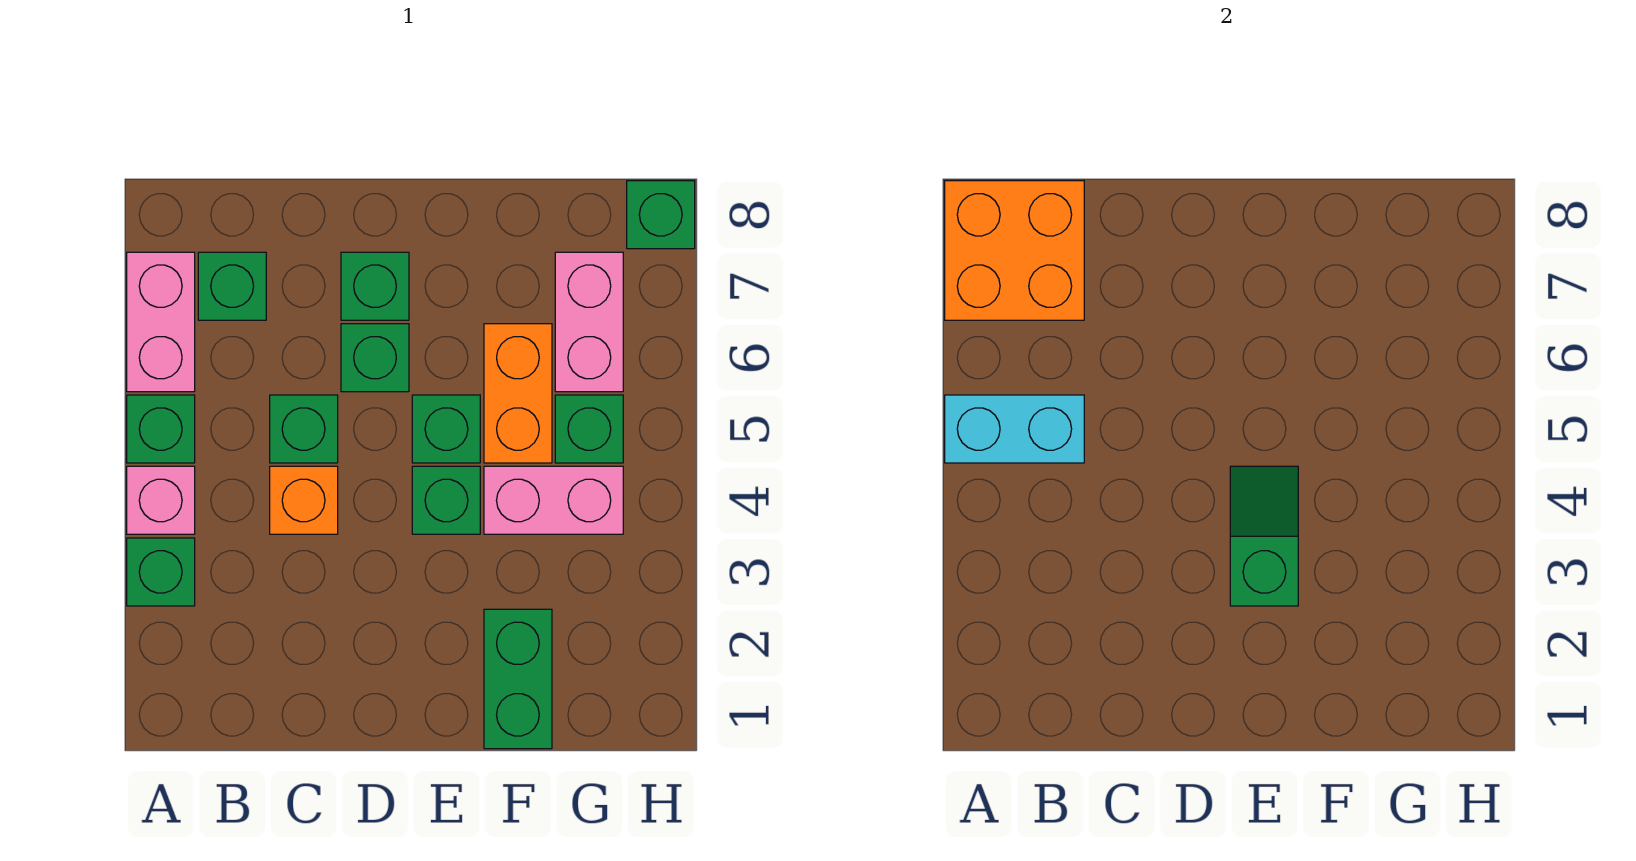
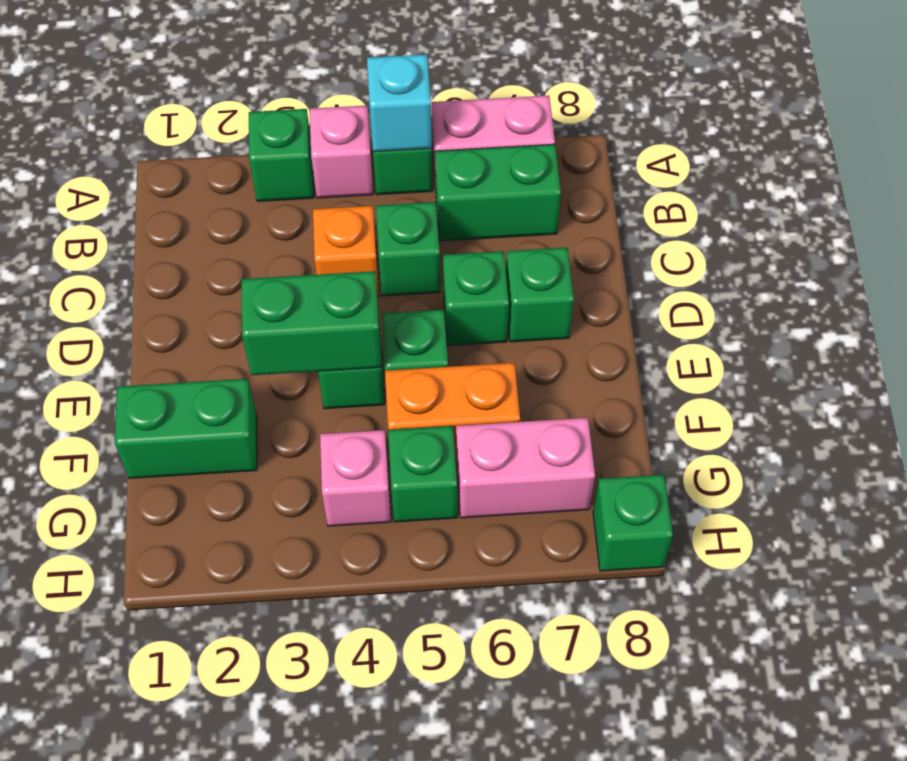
cyan 1x2 brick [945,395,1084,463] -> cyan 1x1 brick [367,54,432,152]
orange 2x2 brick [945,181,1084,320] -> none
green 1x1 brick [198,252,266,320] -> green 1x2 brick [435,144,561,241]
green 1x2 slope [1230,466,1298,606] -> green 1x2 brick [242,271,382,375]
pink 1x2 brick [484,466,623,534] -> pink 1x1 brick [320,430,391,526]

